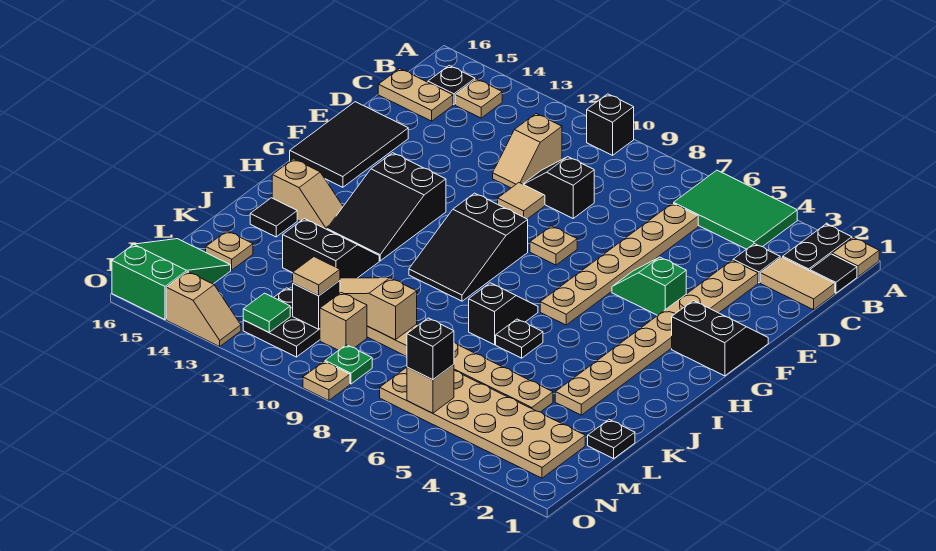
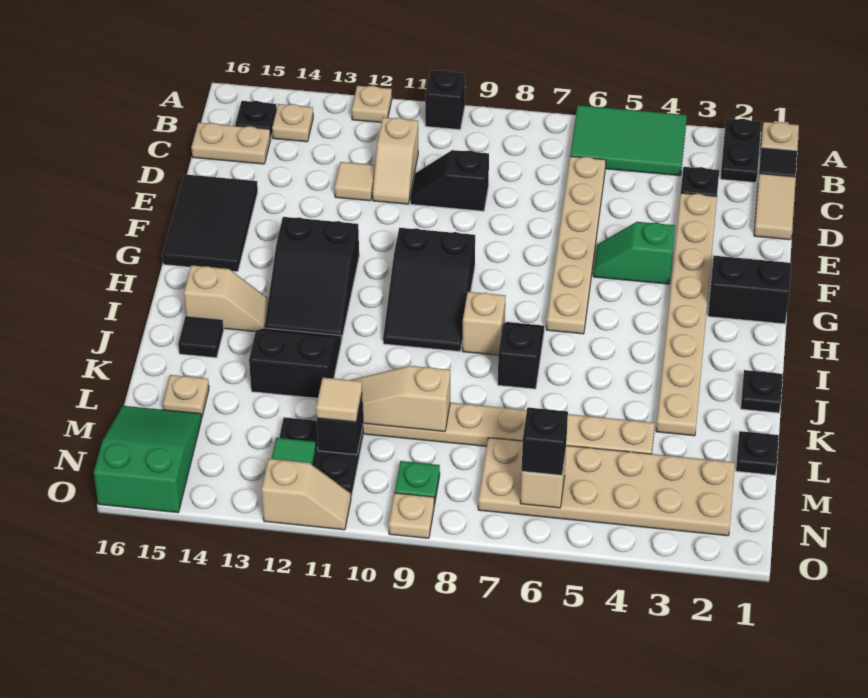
tan 1x2 tile [760,257,835,310] -> tan 1x2 tile turned to [754,174,796,240]
tan 1x1 tile [498,183,545,219] -> tan 1x1 tile moved to [335,162,375,201]
tan 1x1 plate [530,226,577,265] -> tan 1x1 plate moved to [352,86,392,122]
black 1x1 plate [496,319,543,358] -> black 1x1 plate moved to [741,370,783,413]
tan 1x1 brick [320,292,367,350] -> tan 1x1 brick moved to [462,292,506,355]
tan 1x2 slope [166,272,241,347] -> tan 1x2 slope moved to [261,459,351,530]

